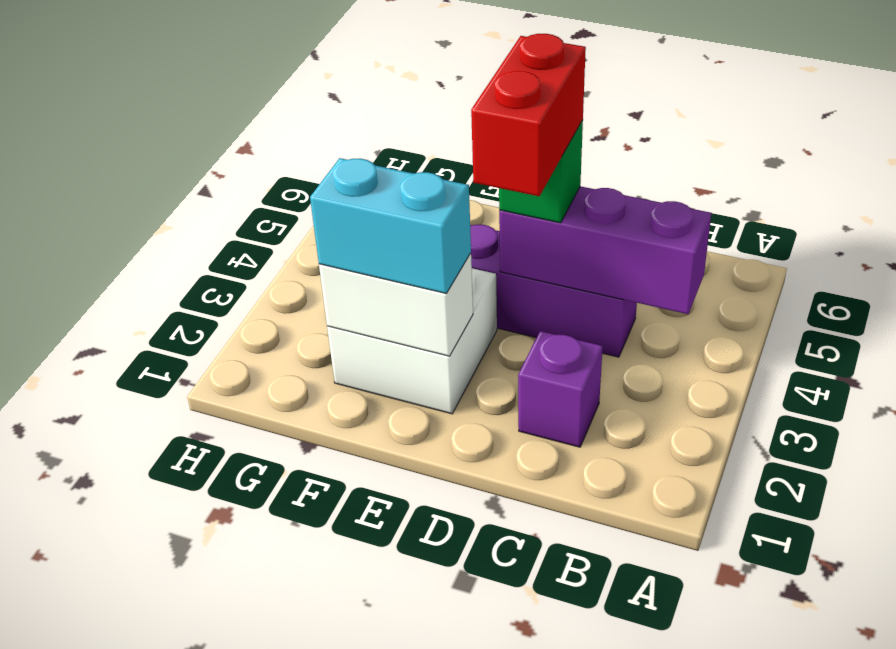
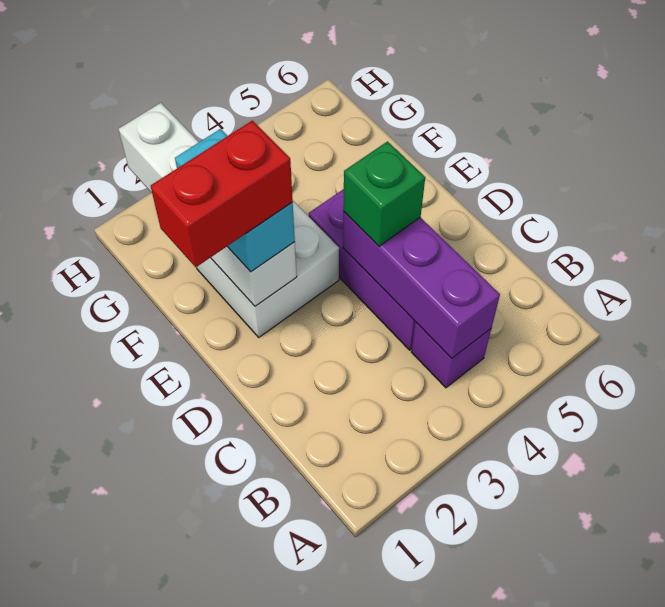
purple 1x1 brick [518,331,603,447] -> purple 1x1 brick moved to [411,322,491,388]
red 1x2 brick [471,34,586,196] -> red 1x2 brick moved to [151,120,293,267]
white 1x2 brick [319,253,473,356] -> white 1x4 brick [118,103,297,306]

